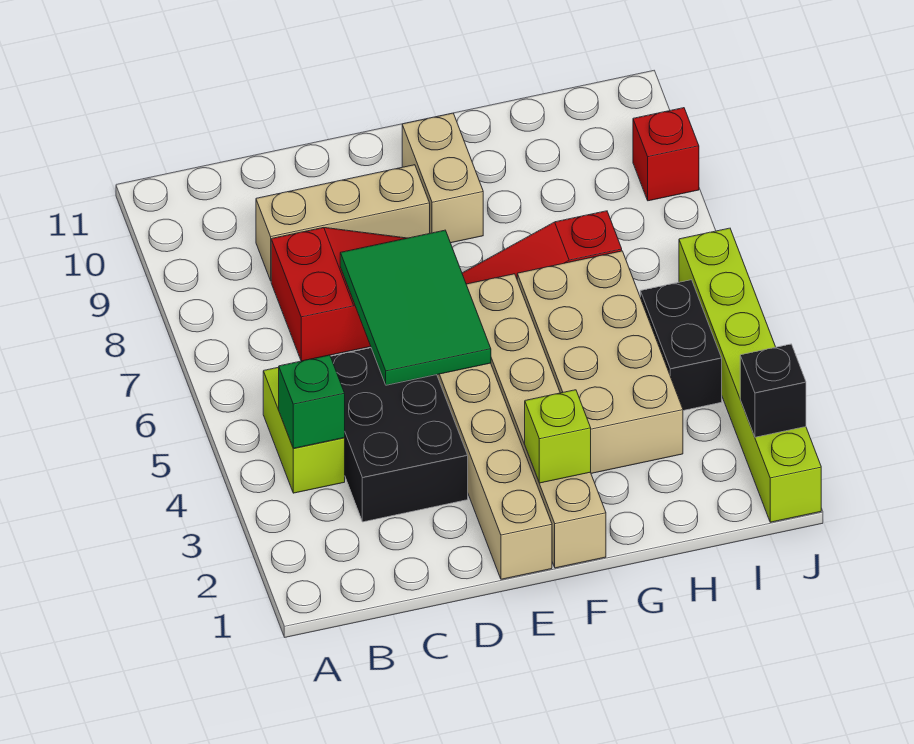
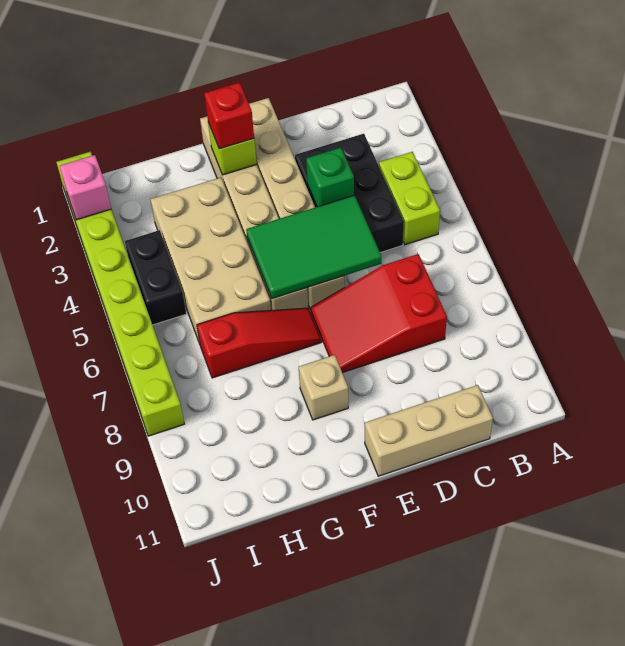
green 1x1 brick [279,355,345,448] -> green 1x1 brick moved to [306,148,354,207]
tan 1x3 brick [256,165,430,281] -> tan 1x3 brick moved to [365,385,493,476]
green 2x3 tile [340,230,491,385] -> green 2x3 tile turned to [246,195,381,299]
tan 1x2 brick [402,113,483,243] -> tan 1x1 brick [299,355,348,420]
lime 1x6 brick [679,228,821,522] -> lime 1x8 brick [56,152,184,436]
black 1x1 brick [740,344,806,437] -> pink 1x1 brick [60,155,111,220]
red 1x1 brick [633,108,699,201] -> red 1x1 brick moved to [204,82,254,149]

